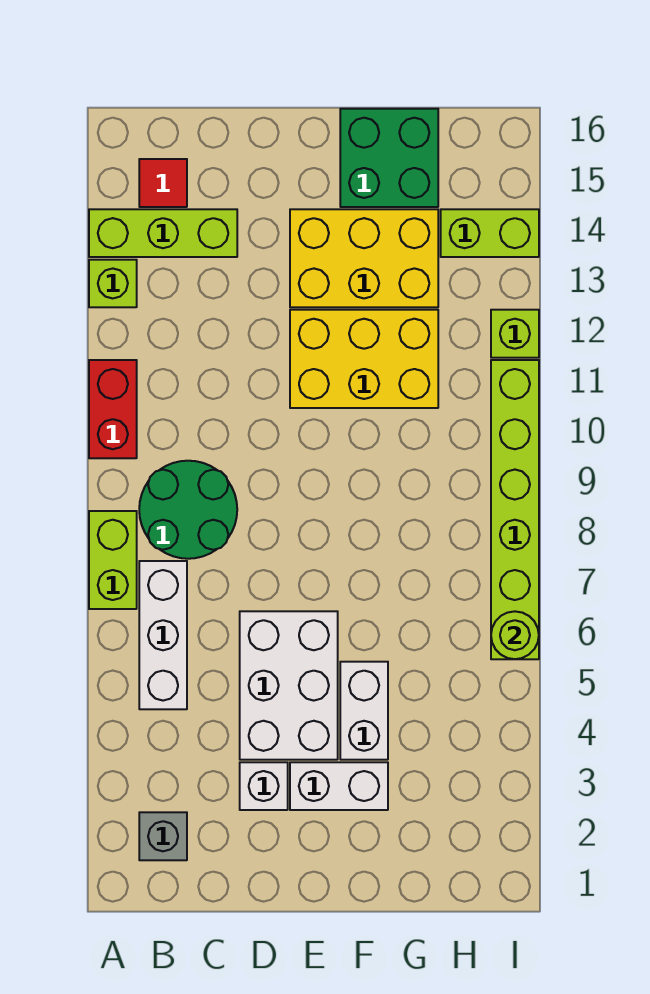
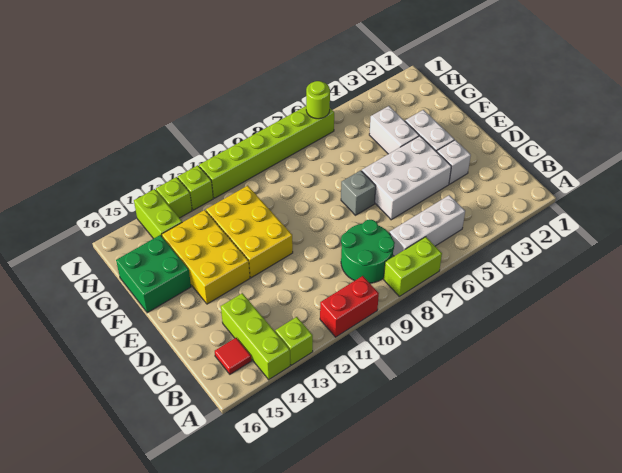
grey 1x1 brick [139,812,187,860] -> grey 1x1 brick moved to [341,170,376,215]
white 1x2 brick [340,662,388,760] -> white 1x2 brick turned to [369,106,419,154]
none -> lime 1x1 brick [156,177,192,218]

